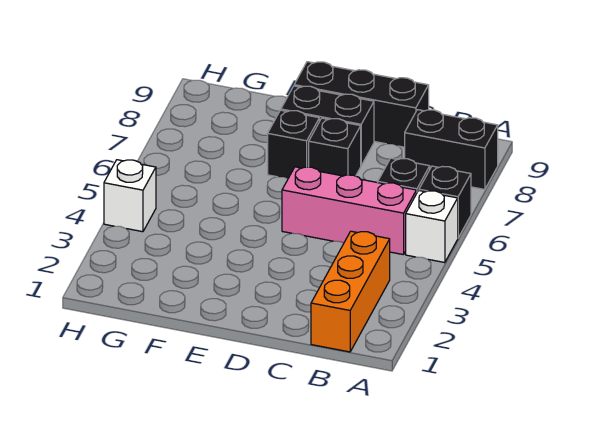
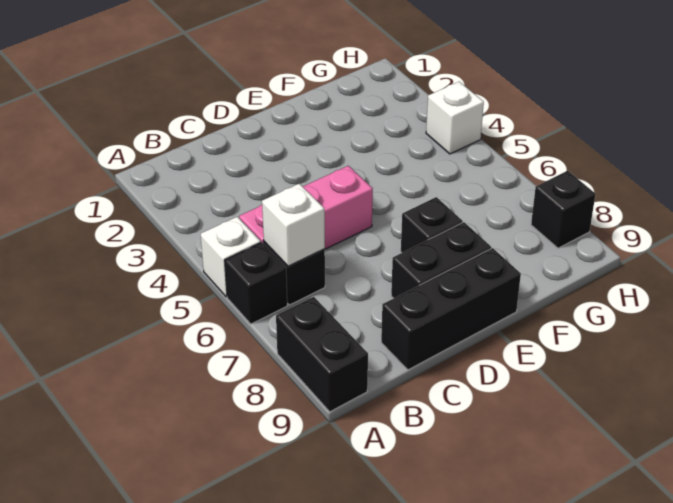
black 1x2 brick [405,110,498,189] -> black 1x2 brick turned to [276,297,368,412]
orange 1x3 brick [311,231,390,352] -> none
none -> white 1x1 brick [262,184,325,266]
black 1x1 brick [309,118,361,176] -> black 1x1 brick moved to [531,171,595,248]

